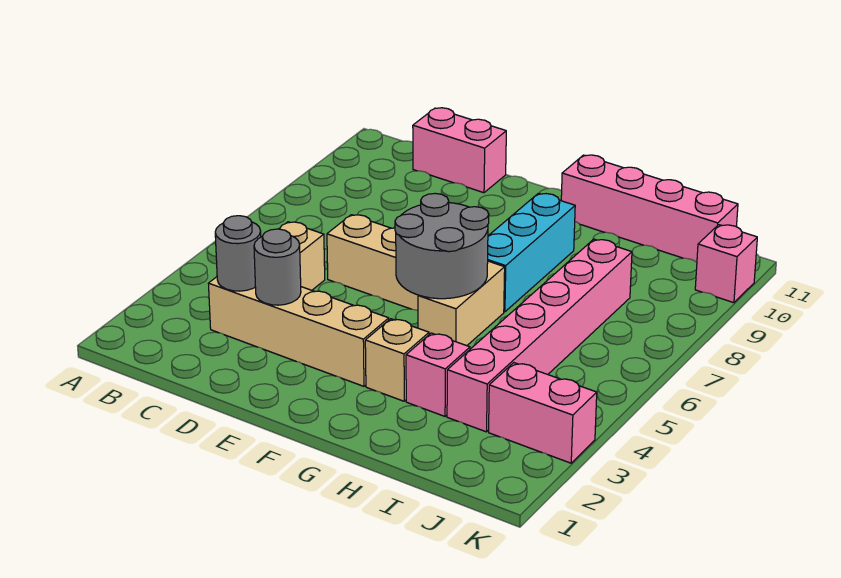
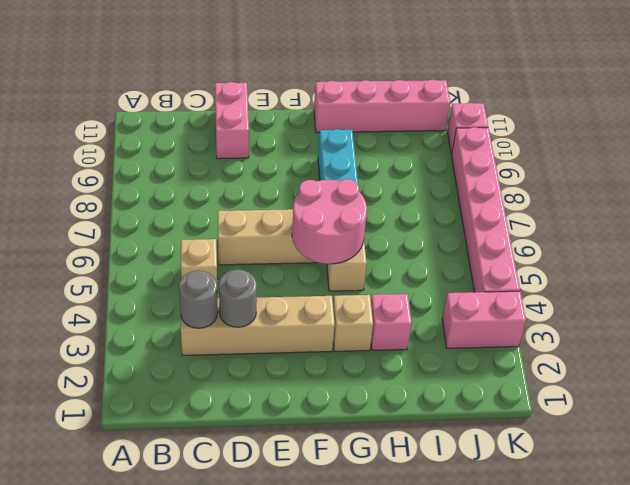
pink 1x2 brick [413,108,506,193] -> pink 1x2 brick turned to [215,82,249,159]
grey 2x2 round brick [395,193,489,299] -> pink 2x2 round brick [292,179,367,264]
pink 1x6 brick [447,239,632,432] -> pink 1x6 brick moved to [452,127,520,292]

